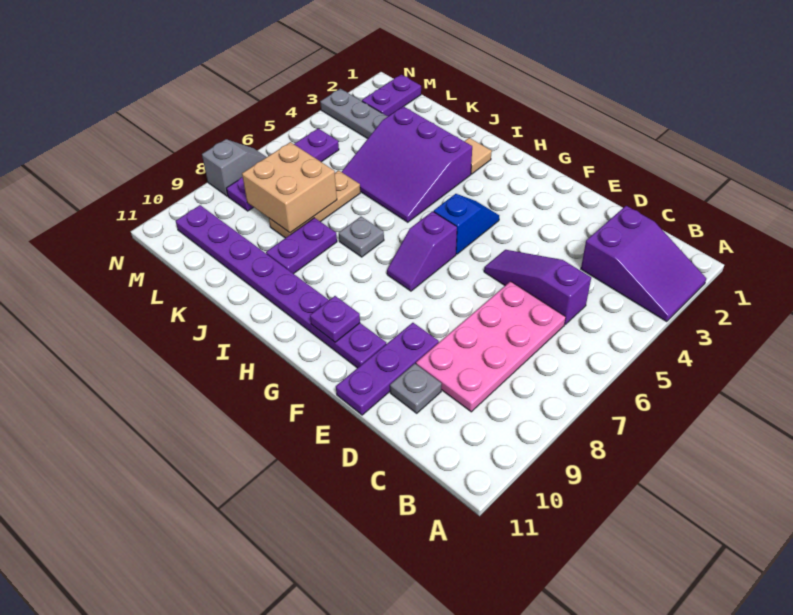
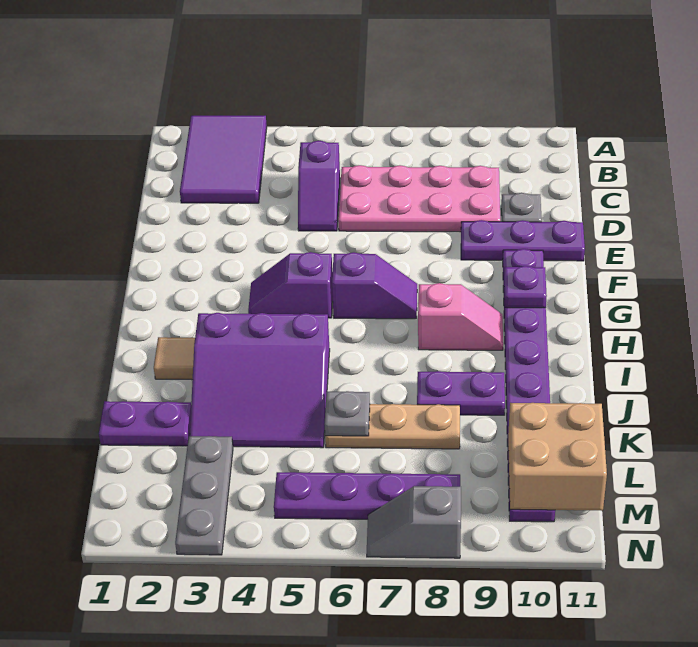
purple 2x3 slope [581,206,706,322] -> purple 2x3 tile [180,116,267,203]
purple 1x3 slope [484,250,591,324] -> purple 1x2 slope [298,141,340,231]
blue 1x2 slope [433,194,499,254] -> purple 1x2 slope [248,252,333,318]
none -> pink 1x2 slope [418,283,503,350]
purple 3x3 slope [342,106,472,222] -> purple 3x3 slope turned to [190,313,330,448]
grey 1x1 plate [339,217,384,257] -> grey 1x1 plate moved to [325,391,370,436]
tan 2x2 brick [242,142,337,233] -> tan 2x2 brick moved to [508,403,607,511]
purple 1x2 plate [362,75,421,116] -> purple 1x2 plate moved to [99,401,191,446]

